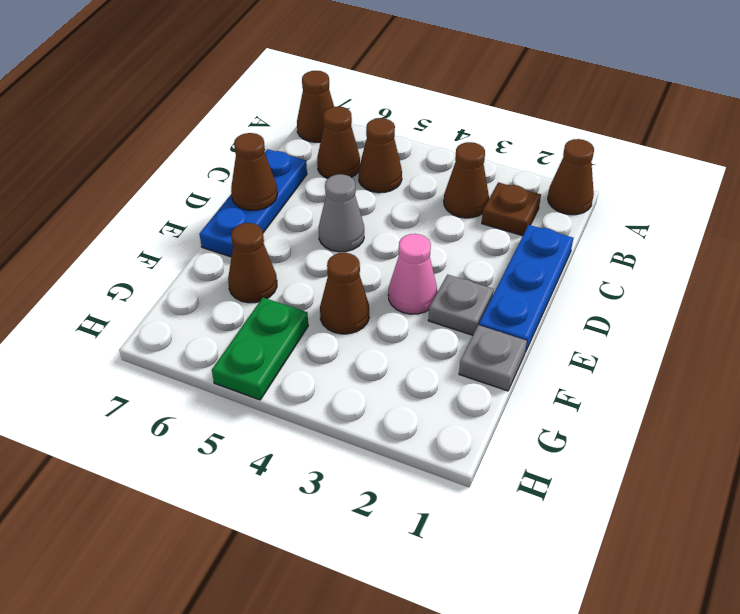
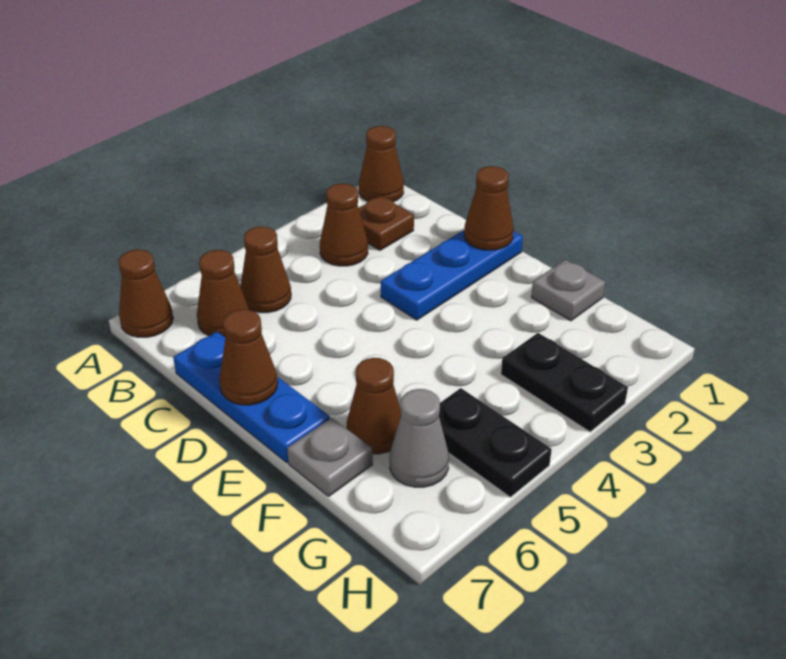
blue 1x3 plate [479,225,573,352] -> blue 1x3 plate turned to [381,230,523,320]
grey 1x1 cone [318,174,364,252] -> grey 1x1 cone moved to [390,389,449,487]
grey 1x1 plate [428,275,493,335] -> grey 1x1 plate moved to [287,418,373,496]
pink 1x1 cone [388,234,437,314] -> none
brown 1x1 cone [320,253,369,334] -> brown 1x1 cone moved to [464,166,514,250]
none -> black 1x2 plate [501,333,628,432]
green 1x2 plate [212,298,308,400] -> black 1x2 plate [439,388,552,497]

